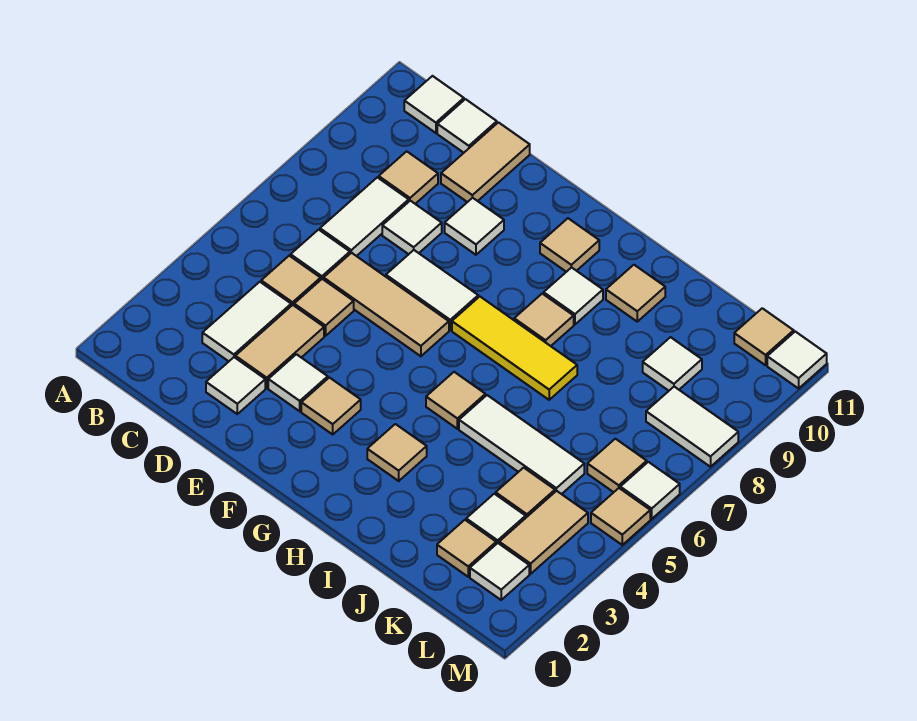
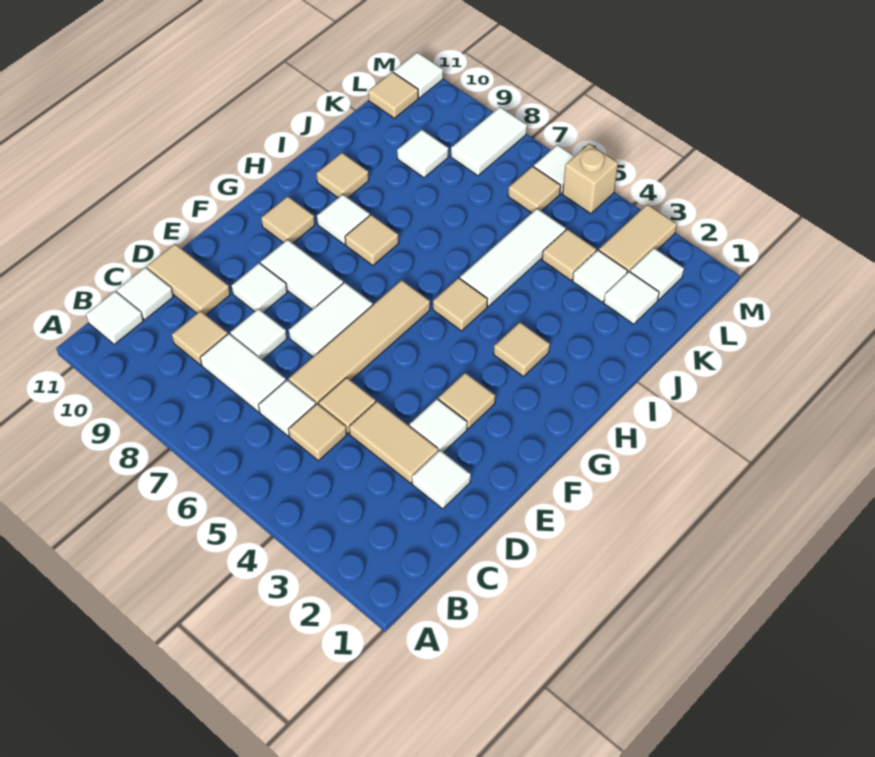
white 1x2 tile [202,282,291,361] -> white 1x2 tile moved to [261,239,343,309]
tan 1x3 tile [324,253,449,356] -> tan 1x4 tile [289,280,430,404]
yellow 1x3 tile [452,297,577,400] -> none
tan 1x1 tile [437,520,496,577] -> white 1x1 tile [604,272,659,324]
tan 1x2 tile [499,491,588,574] -> tan 1x2 tile turned to [599,204,677,273]
tan 1x1 tile [591,488,650,545] -> tan 1x1 brick [562,144,618,214]

